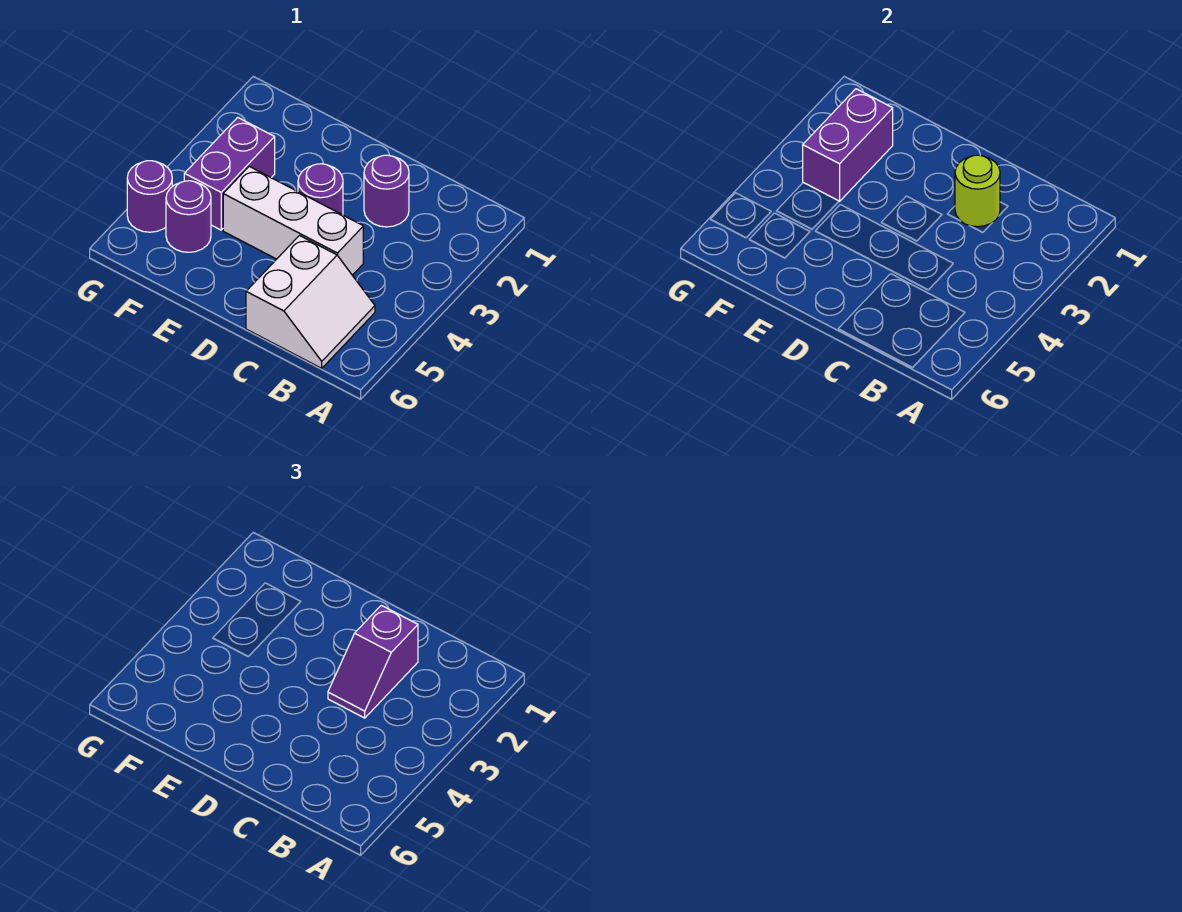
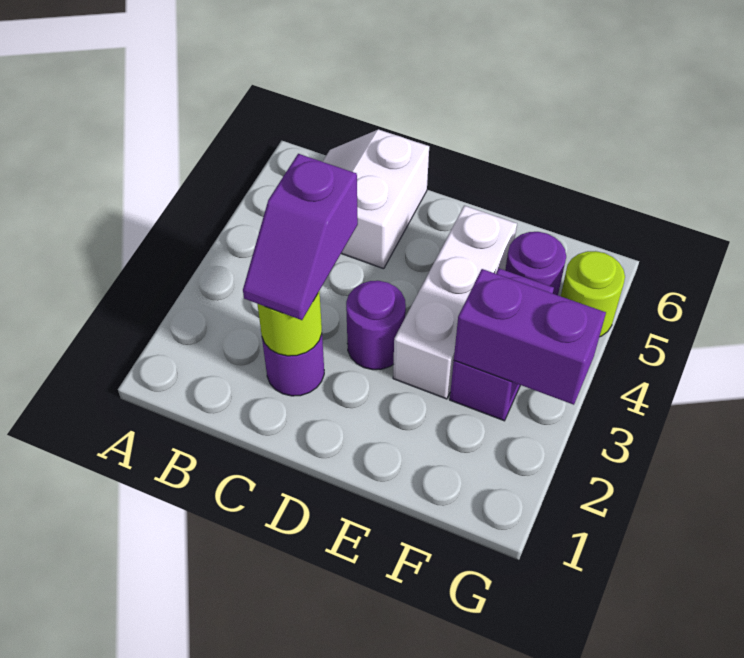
purple 1x2 slope [328,605,418,718] -> purple 1x2 slope turned to [243,154,358,320]
white 1x3 brick [223,166,363,275] -> white 1x3 brick turned to [393,206,517,399]
purple 1x2 brick [803,89,893,201] -> purple 1x2 brick turned to [454,269,606,405]
purple 1x1 round brick [127,161,172,232] -> lime 1x1 round brick [561,251,625,337]

